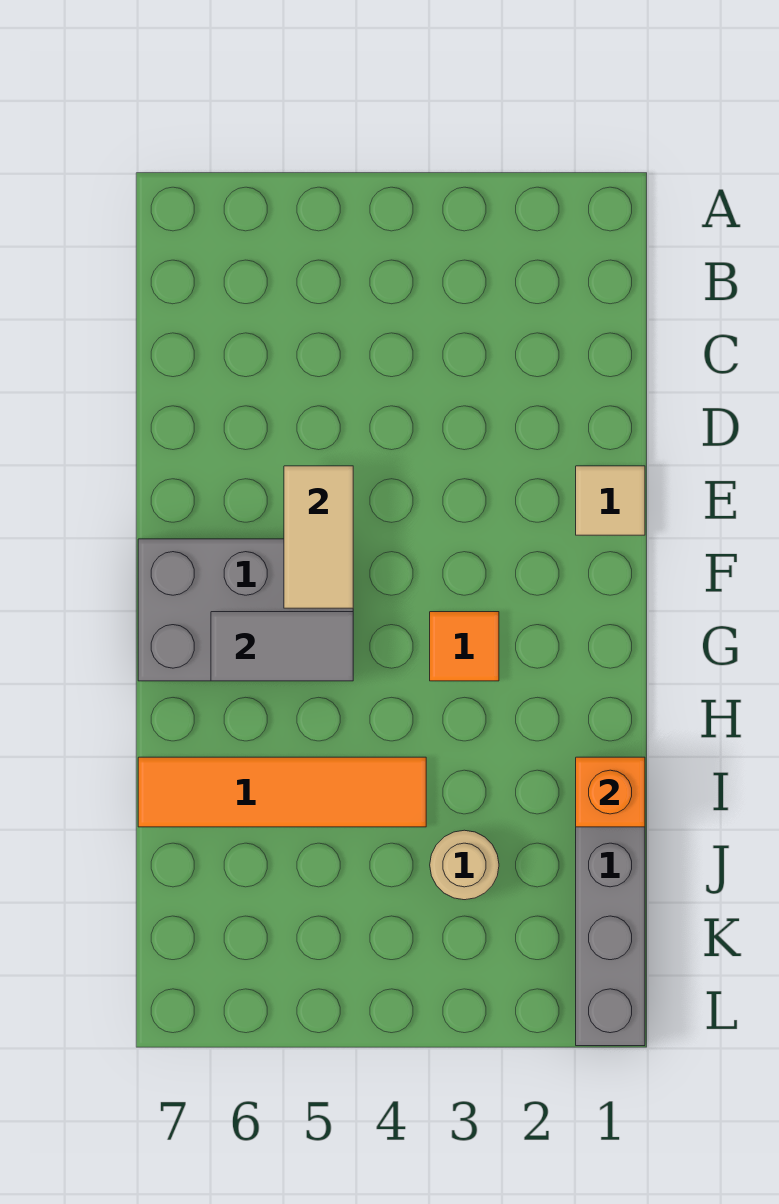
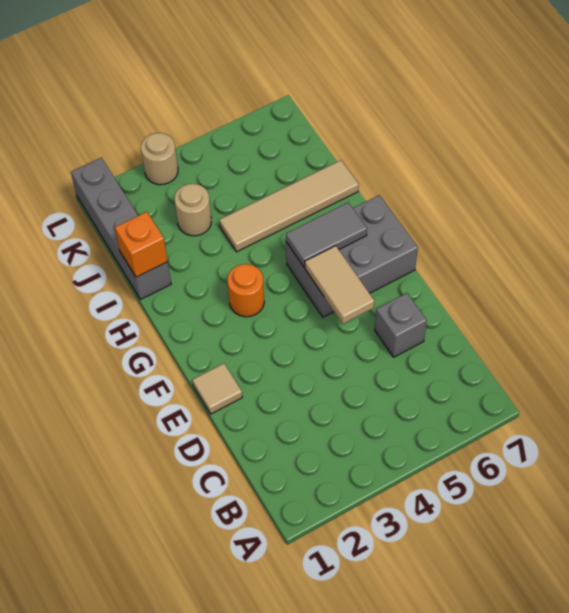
none -> grey 1x1 brick [375,293,427,357]
orange 1x1 tile [430,612,499,681] -> orange 1x1 round brick [227,264,264,317]
orange 1x4 tile [138,757,426,827] -> tan 1x4 tile [219,160,359,252]
none -> tan 1x1 round brick [141,133,178,185]

